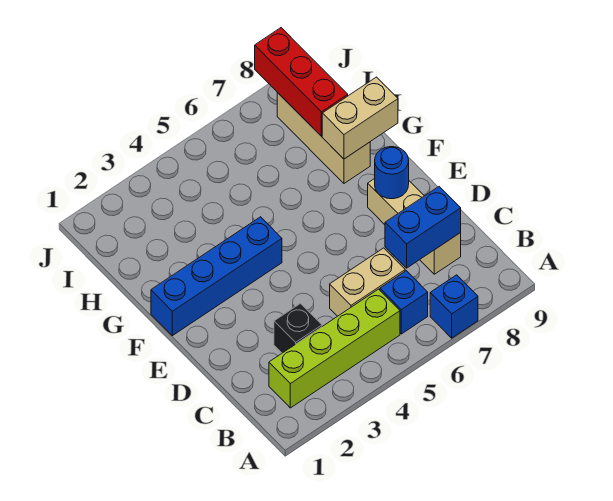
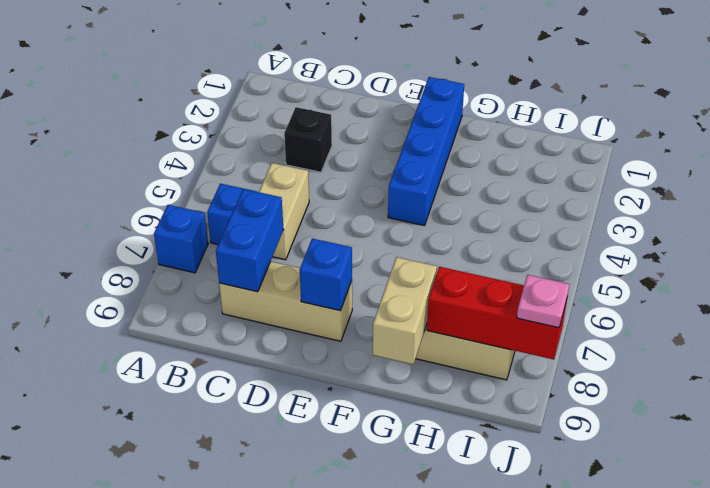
lime 1x4 brick [269,289,400,408] -> none
blue 1x1 round brick [375,147,409,199] -> blue 1x1 brick [300,238,352,311]
none -> pink 1x1 plate [517,275,569,328]

